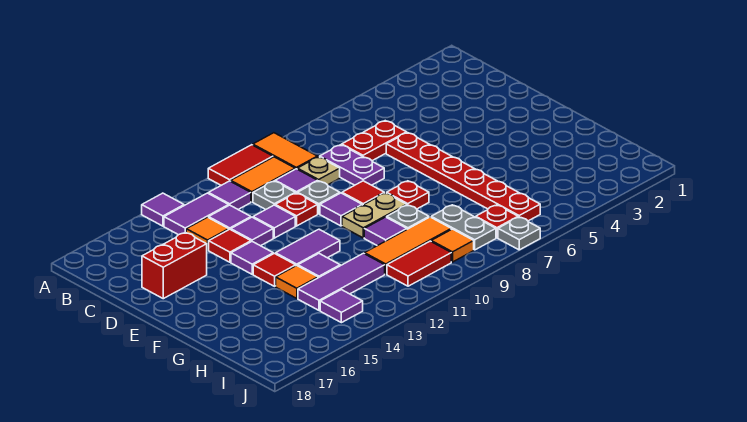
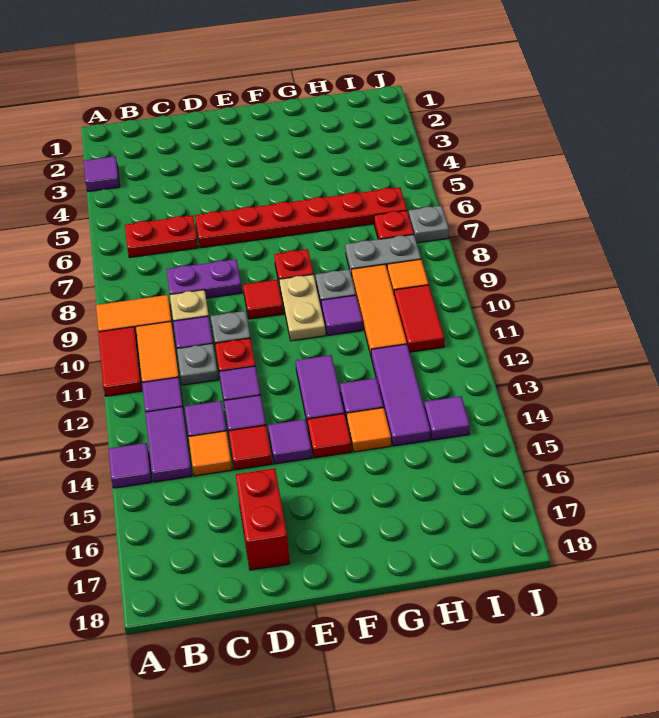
red 1x2 plate [342,121,406,161] -> red 1x2 plate turned to [125,215,198,258]
purple 1x1 tile [320,193,362,226] -> purple 1x1 tile moved to [84,156,120,191]

